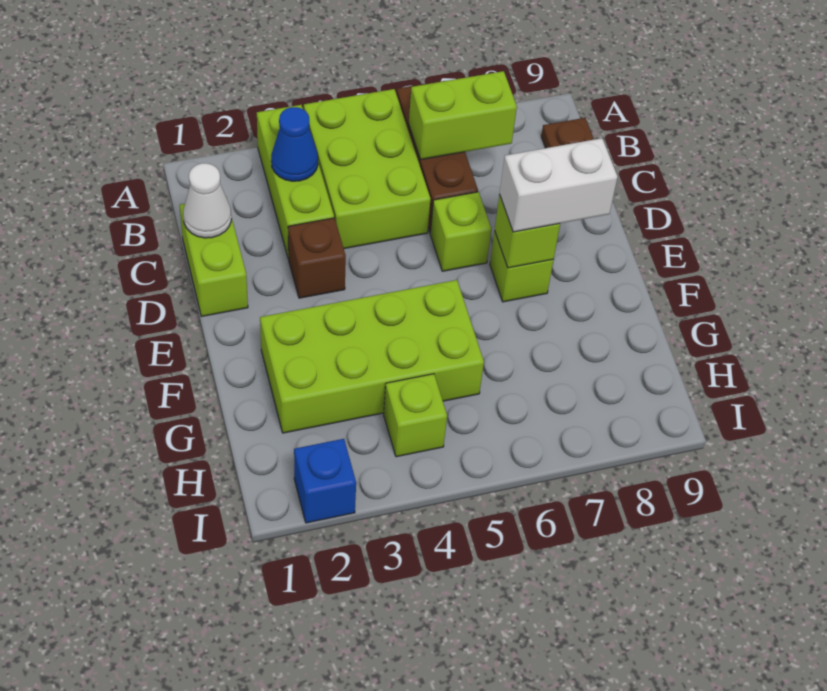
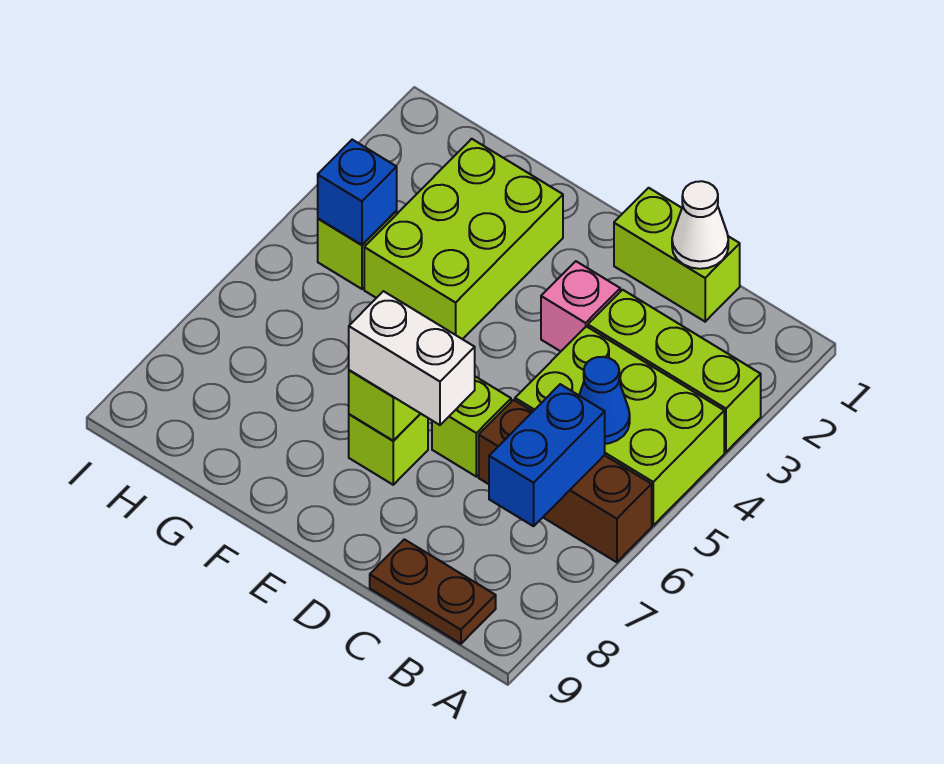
blue 1x1 cone [271,107,318,181] -> blue 1x1 cone moved to [579,357,630,444]
lime 1x2 brick [409,71,517,160] -> blue 1x2 brick [489,384,605,526]
brown 1x1 brick [288,218,346,298] -> pink 1x1 brick [541,261,620,351]
white 1x2 brick [500,138,617,232] -> white 1x2 brick turned to [349,291,475,425]
lime 2x4 brick [260,280,484,433] -> lime 2x3 brick [364,139,563,339]
blue 1x1 brick [294,439,356,523] -> blue 1x1 brick moved to [318,140,397,245]

